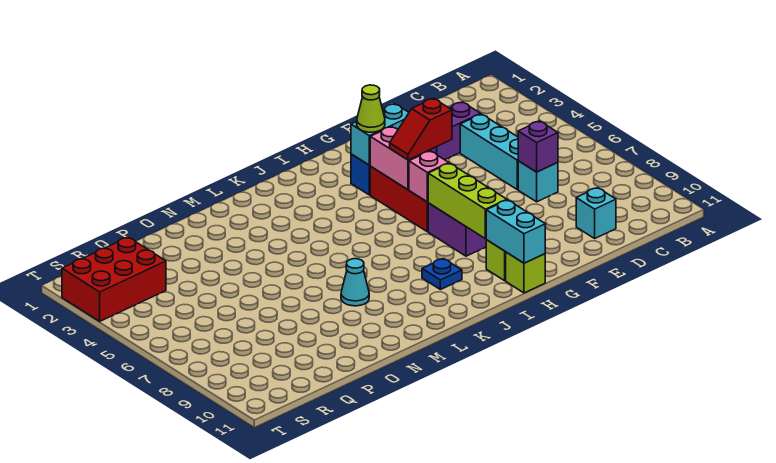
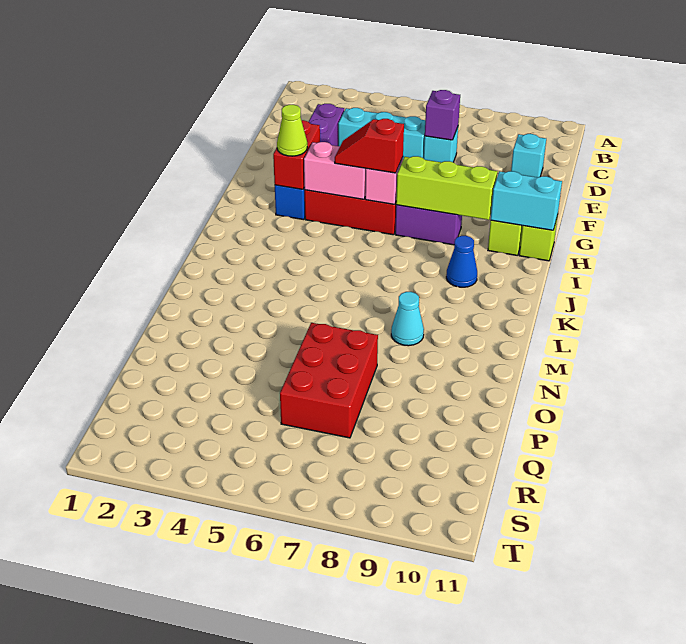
cyan 1x2 brick [351,104,409,165] -> red 1x2 brick [273,120,320,189]
red 1x2 slope [390,98,452,160] -> red 1x2 slope turned to [335,119,404,173]
blue 1x1 plate [422,259,462,290] -> blue 1x1 cone [446,236,477,287]
red 2x3 brick [62,237,166,321] -> red 2x3 brick moved to [280,323,378,438]

